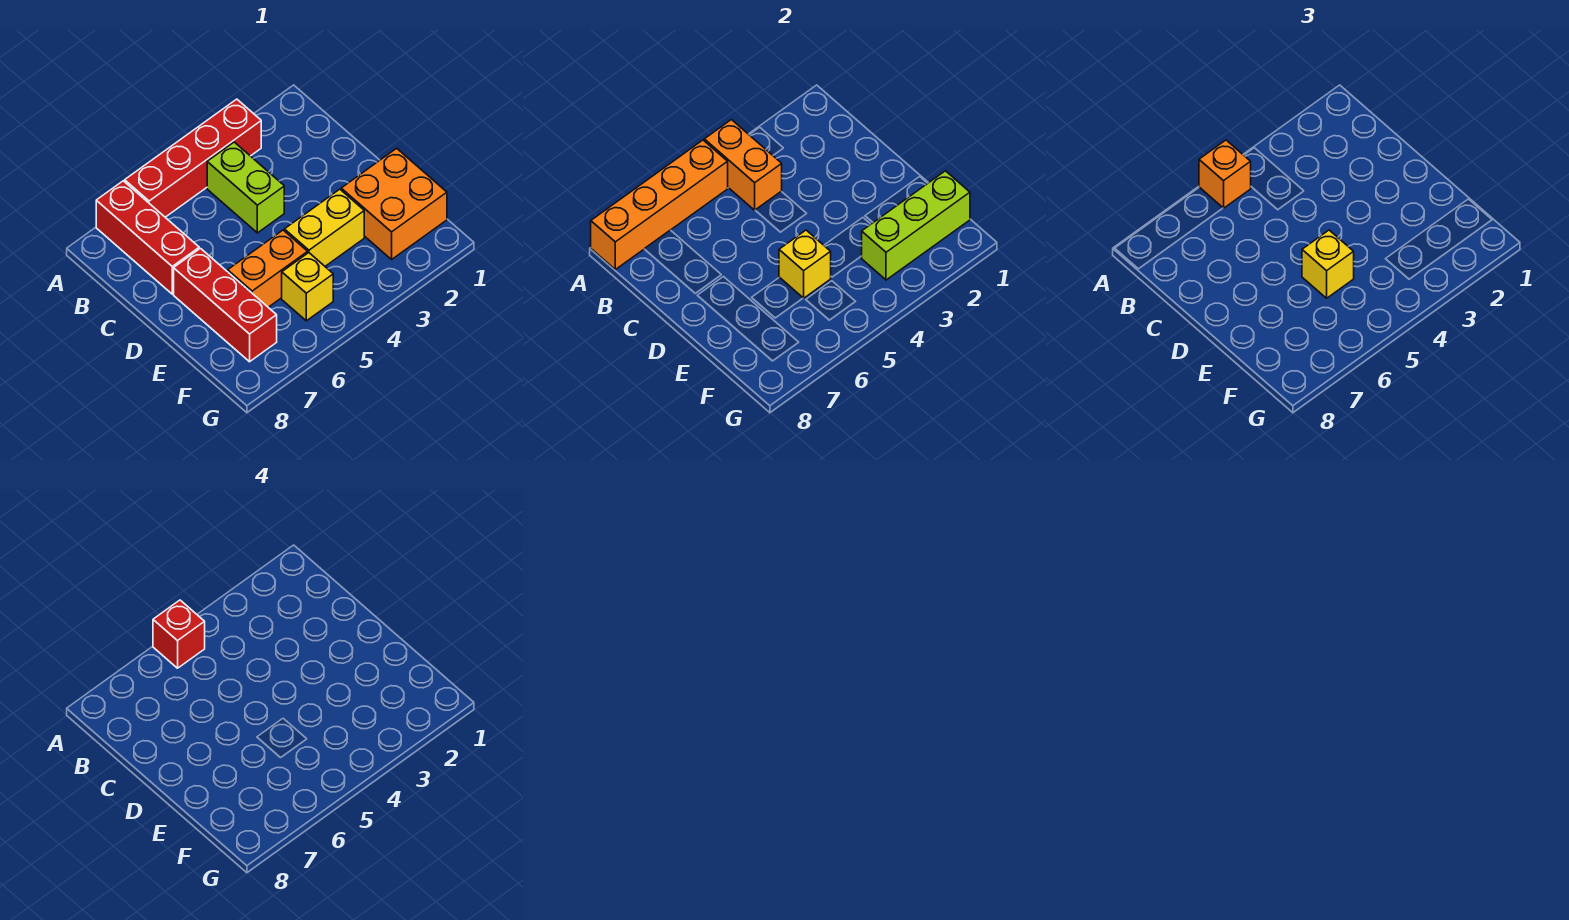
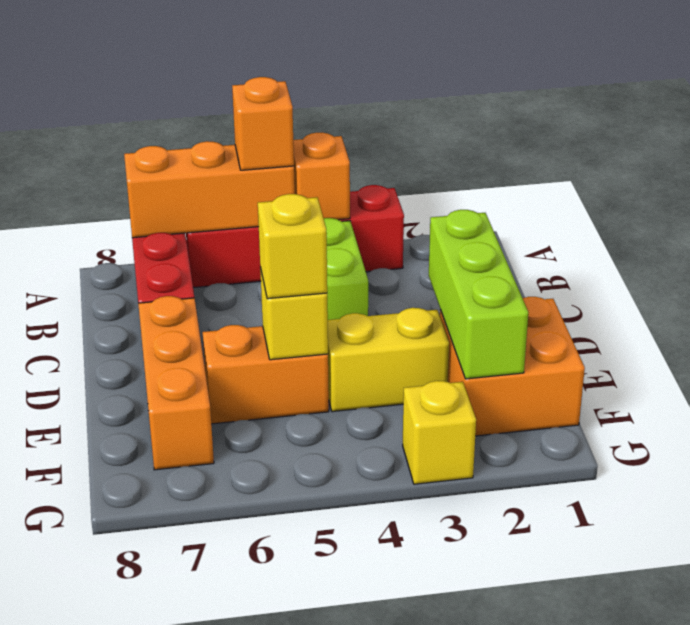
orange 1x2 brick [704,120,782,210] -> orange 1x1 brick [293,133,350,220]
orange 1x4 brick [591,140,728,269] -> orange 1x3 brick [124,141,295,238]
red 1x1 brick [153,600,205,668] -> none
red 1x3 brick [174,249,277,362] -> orange 1x3 brick [138,296,214,470]
lime 1x3 brick [862,171,970,280] -> lime 1x3 brick turned to [429,210,528,379]
yellow 1x1 brick [282,253,333,321] -> yellow 1x1 brick moved to [403,381,476,484]

